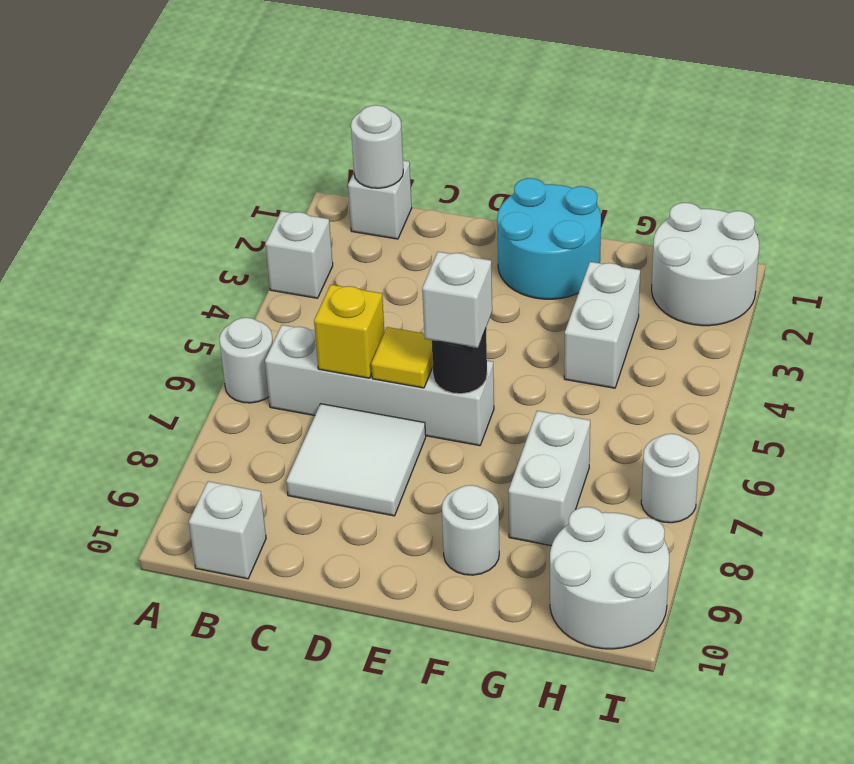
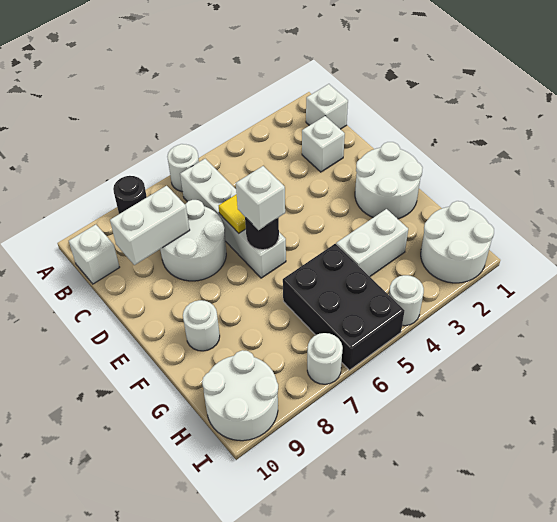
white 1x1 brick [265,211,333,298] -> white 1x1 brick moved to [302,116,345,172]
none -> black 1x1 round brick [113,176,147,214]
white 1x1 round brick [351,105,403,188] -> white 1x1 round brick moved to [389,275,424,326]
yellow 1x1 brick [314,285,384,378] -> none
white 2x2 tile [286,404,426,516] -> white 2x2 round brick [160,200,226,281]
cyan 2x2 round brick [497,178,601,299] -> white 2x2 round brick [355,142,423,219]
none -> black 2x3 brick [283,244,404,370]
white 1x2 brick [508,411,590,546] -> white 1x2 brick moved to [110,186,190,265]

